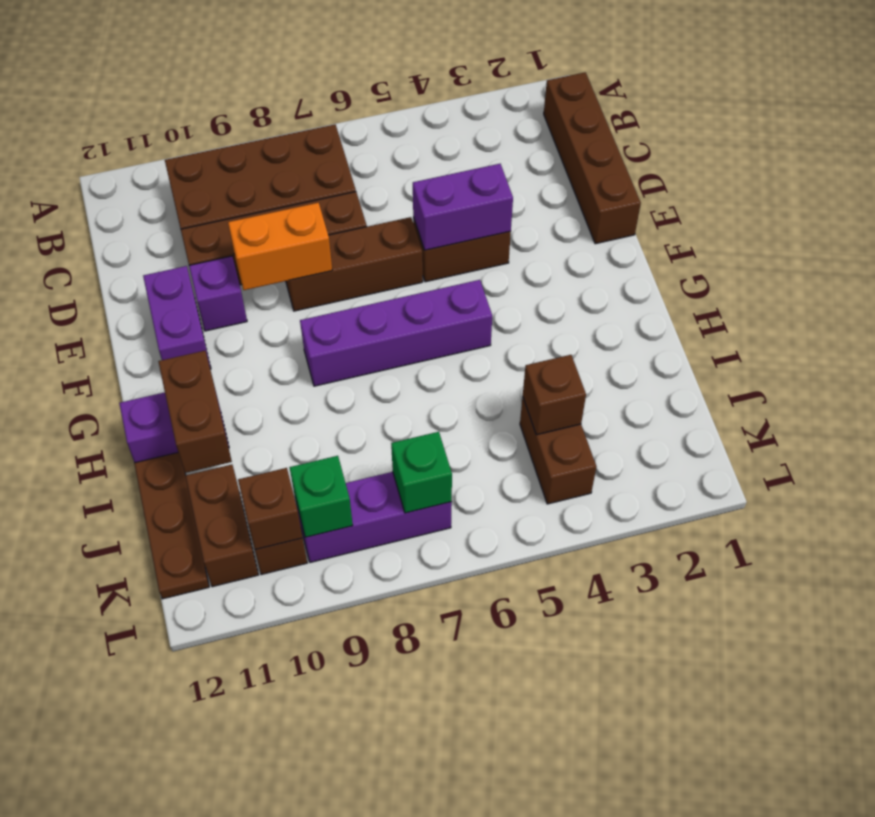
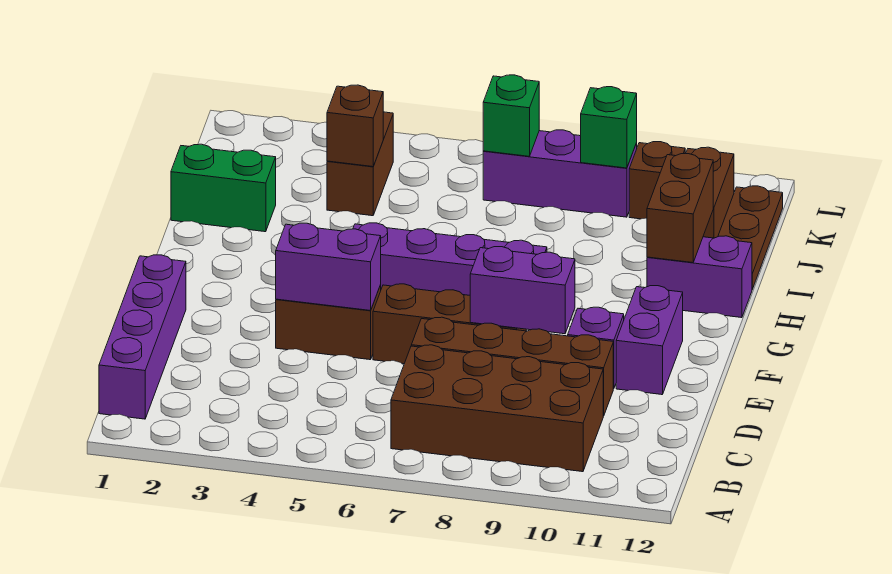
brown 1x4 brick [544,72,641,244] -> purple 1x4 brick [99,255,186,419]
orange 1x2 brick [228,203,332,290] -> purple 1x2 brick [470,247,575,334]
none -> green 1x2 brick [171,144,276,232]
brown 1x1 brick [238,468,303,550] -> none

